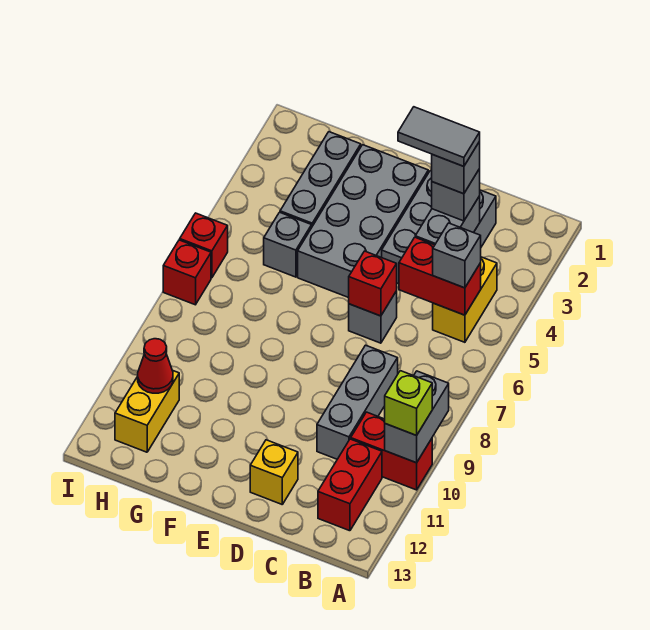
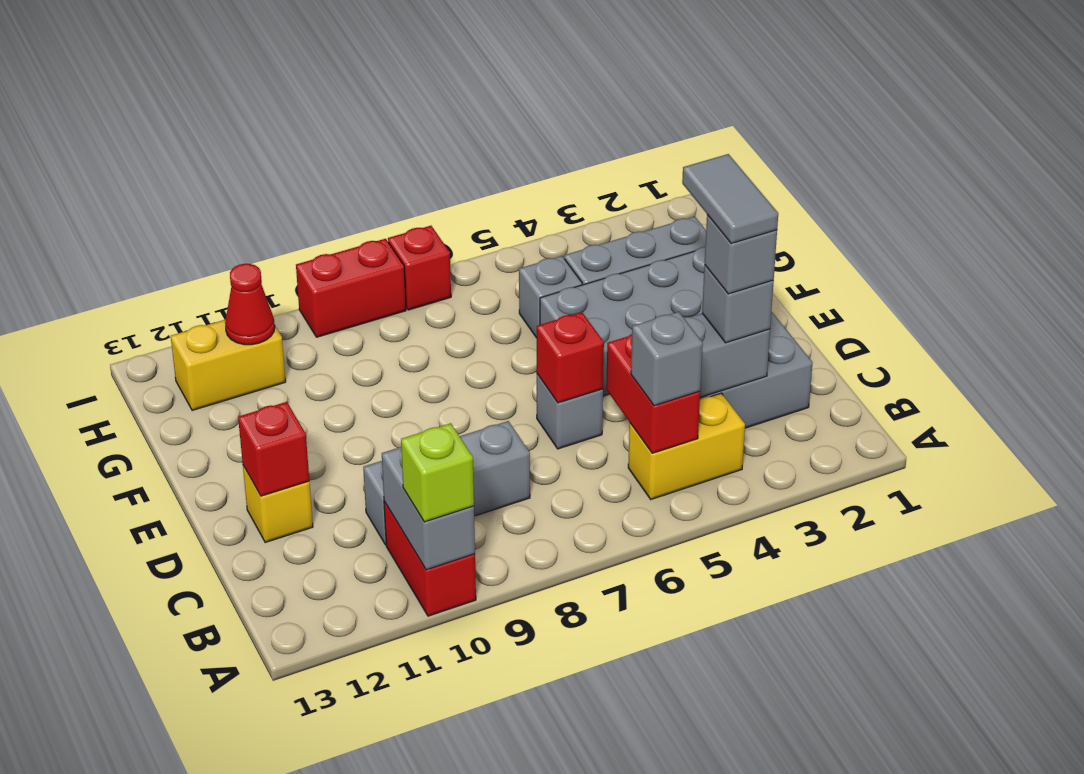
grey 1x2 brick [385,371,449,463] -> grey 1x2 brick turned to [382,447,475,570]
red 1x2 brick [318,439,382,531] -> red 1x2 brick moved to [296,239,406,337]
red 1x1 brick [180,213,228,278] -> red 1x1 brick moved to [238,402,309,496]

